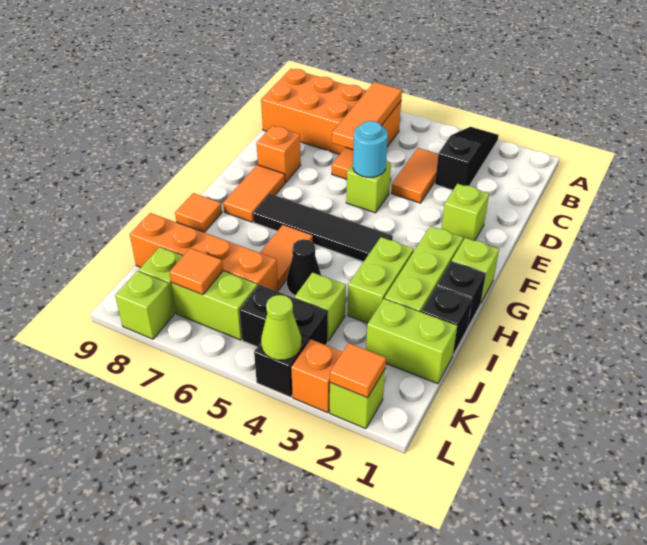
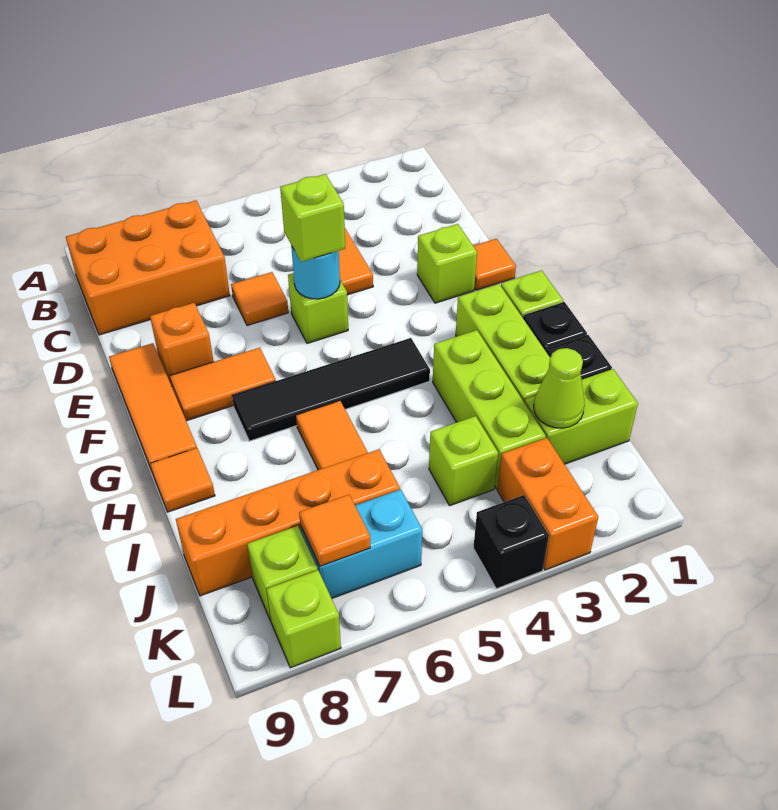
black 1x3 slope [435,127,499,190] -> none
orange 2x4 brick [261,69,401,154] -> orange 2x3 brick [66,201,230,335]
orange 1x3 tile [332,82,402,149] -> orange 1x3 tile moved to [109,343,197,471]
orange 1x2 tile [223,165,285,222] -> orange 1x2 tile turned to [170,348,276,421]
lime 1x2 brick [348,237,414,323] -> lime 1x3 brick [433,330,546,489]
black 1x1 cone [287,239,321,295] -> none
black 1x2 brick [239,285,328,347] -> none
lime 1x2 brick [171,271,257,340] -> cyan 1x2 brick [300,489,422,598]
lime 1x1 brick [330,370,385,429] -> lime 1x1 brick moved to [280,174,345,262]
orange 1x1 tile [330,343,386,398] -> orange 1x1 tile moved to [474,239,516,290]
orange 1x1 brick [291,339,342,413] -> orange 1x2 brick [497,438,598,570]
lime 1x1 cone [261,295,302,360] -> lime 1x1 cone moved to [534,348,585,428]

